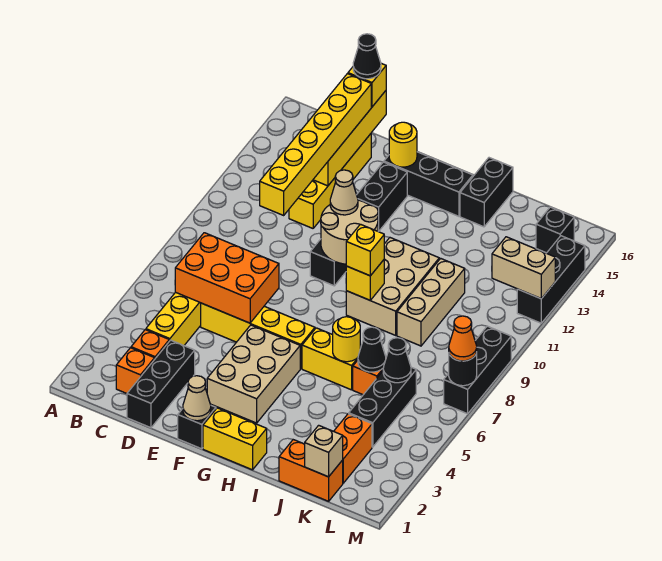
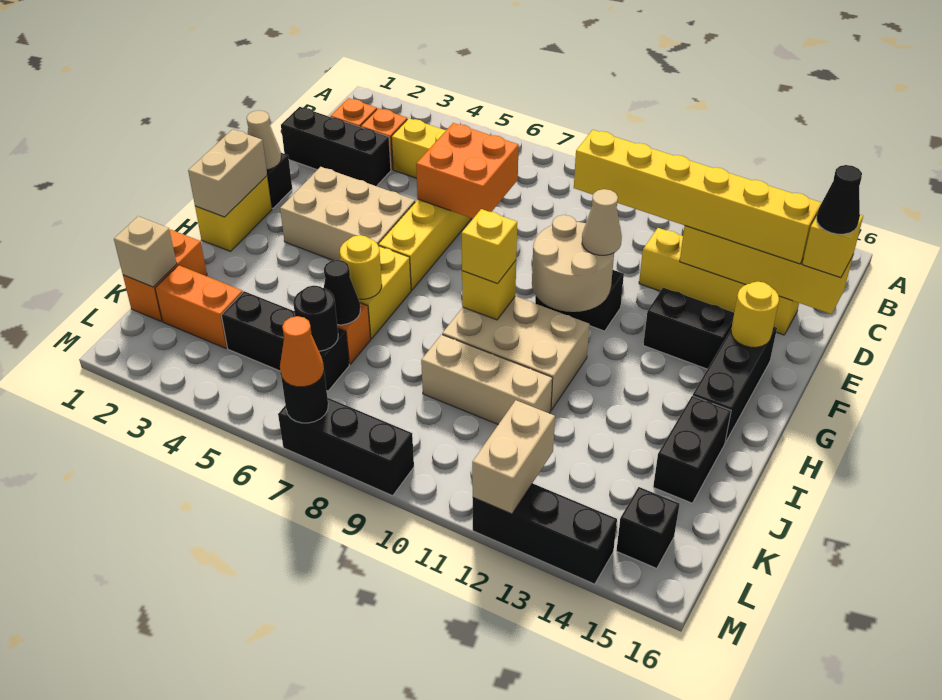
orange 2x3 brick [175,233,279,323] -> orange 2x2 brick [416,123,519,218]
none -> tan 1x2 brick [188,129,267,217]
black 1x2 brick [460,158,513,227] -> black 1x2 brick turned to [653,396,731,503]
black 1x1 cone [383,338,411,383] -> black 1x1 round brick [293,286,338,351]

